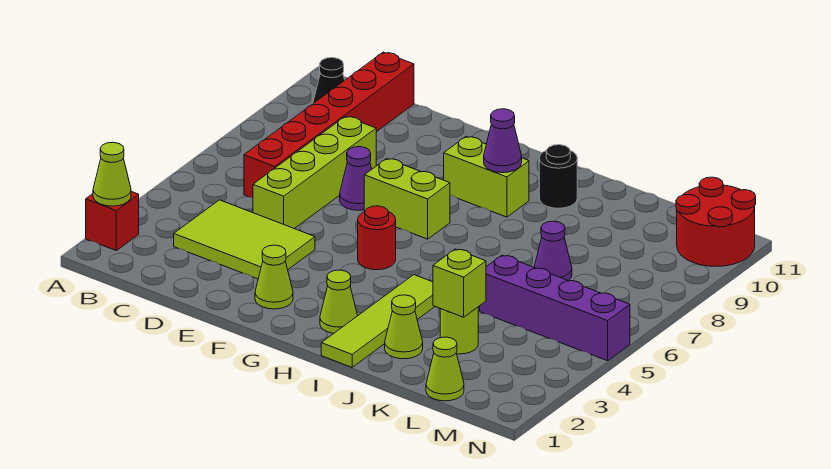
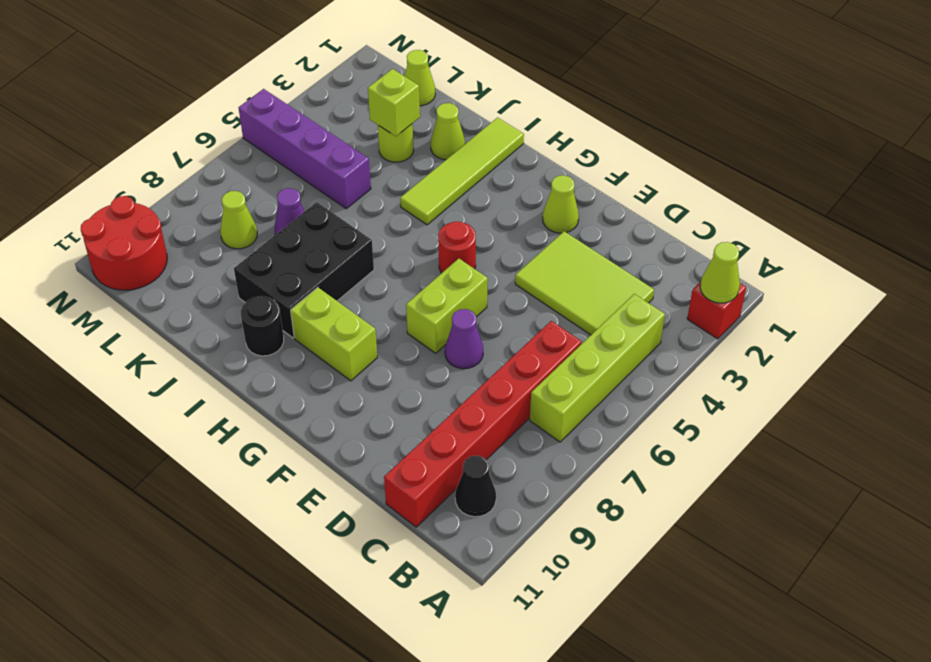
lime 1x4 brick [253,116,376,229] -> lime 1x4 brick moved to [530,294,665,442]
lime 1x2 brick [364,159,450,239] -> lime 1x2 brick turned to [406,259,488,353]
lime 1x1 cone [320,270,358,333] -> lime 1x1 cone moved to [220,191,257,249]
purple 1x1 cone [484,109,522,173] -> none
none -> black 2x3 brick [234,202,374,338]

